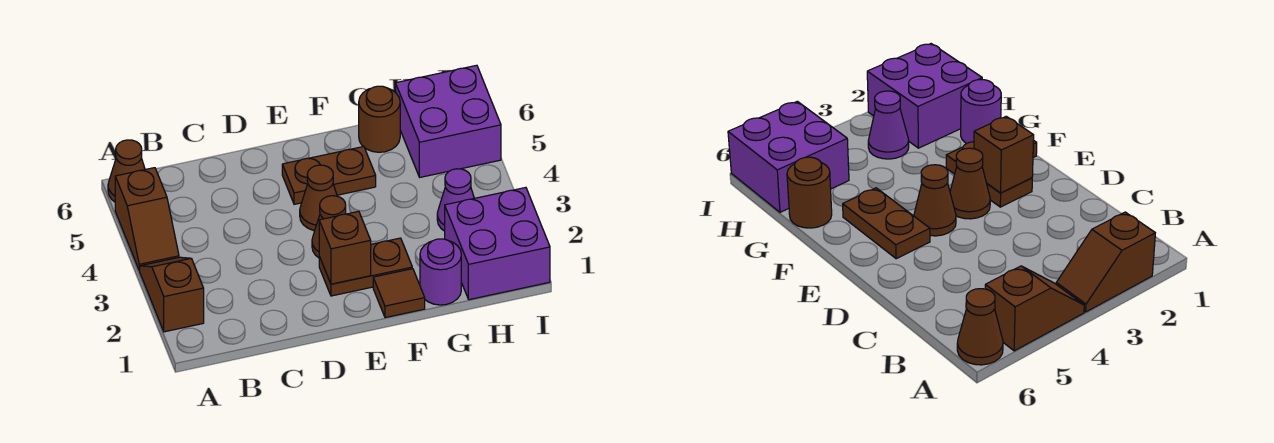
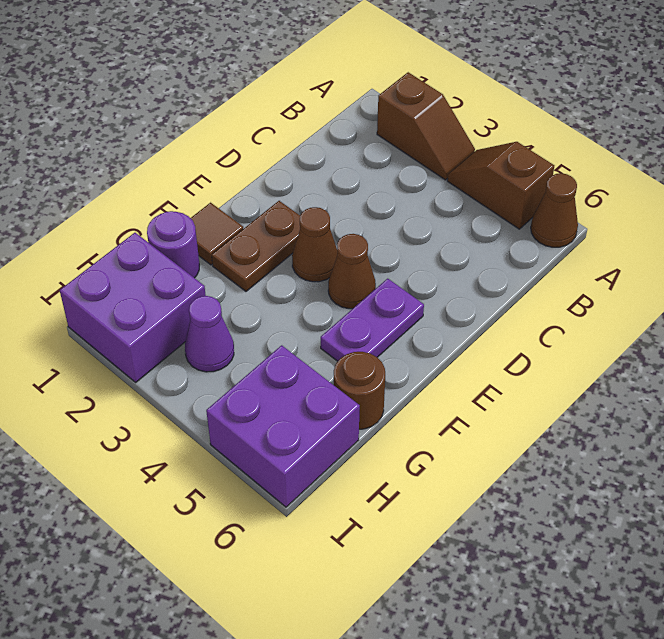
brown 1x1 brick [319,211,371,284] -> none
brown 1x2 plate [282,147,376,204] -> purple 1x2 plate [321,279,424,361]

